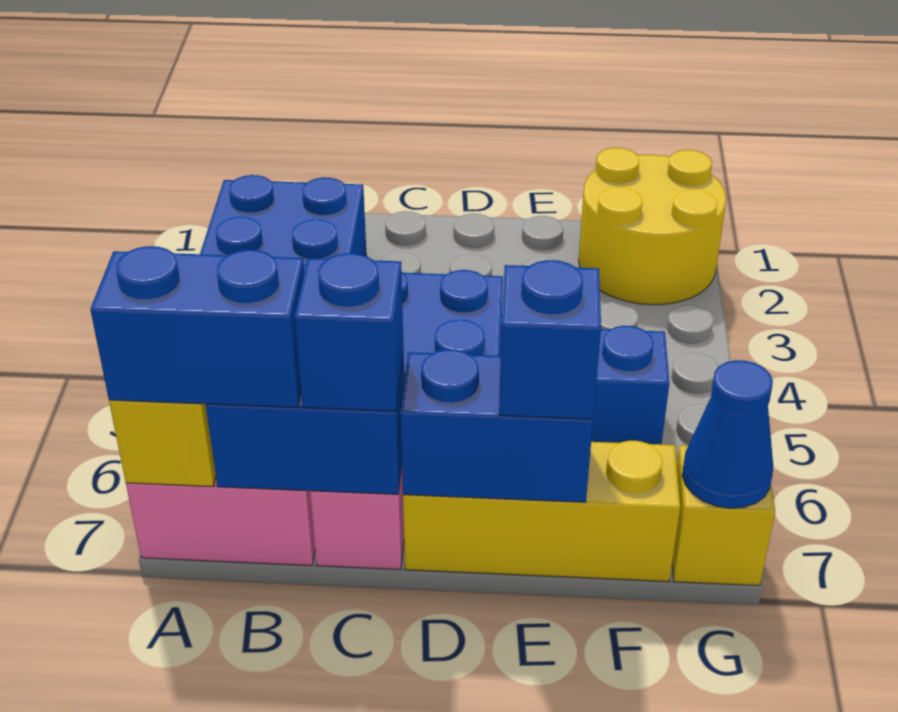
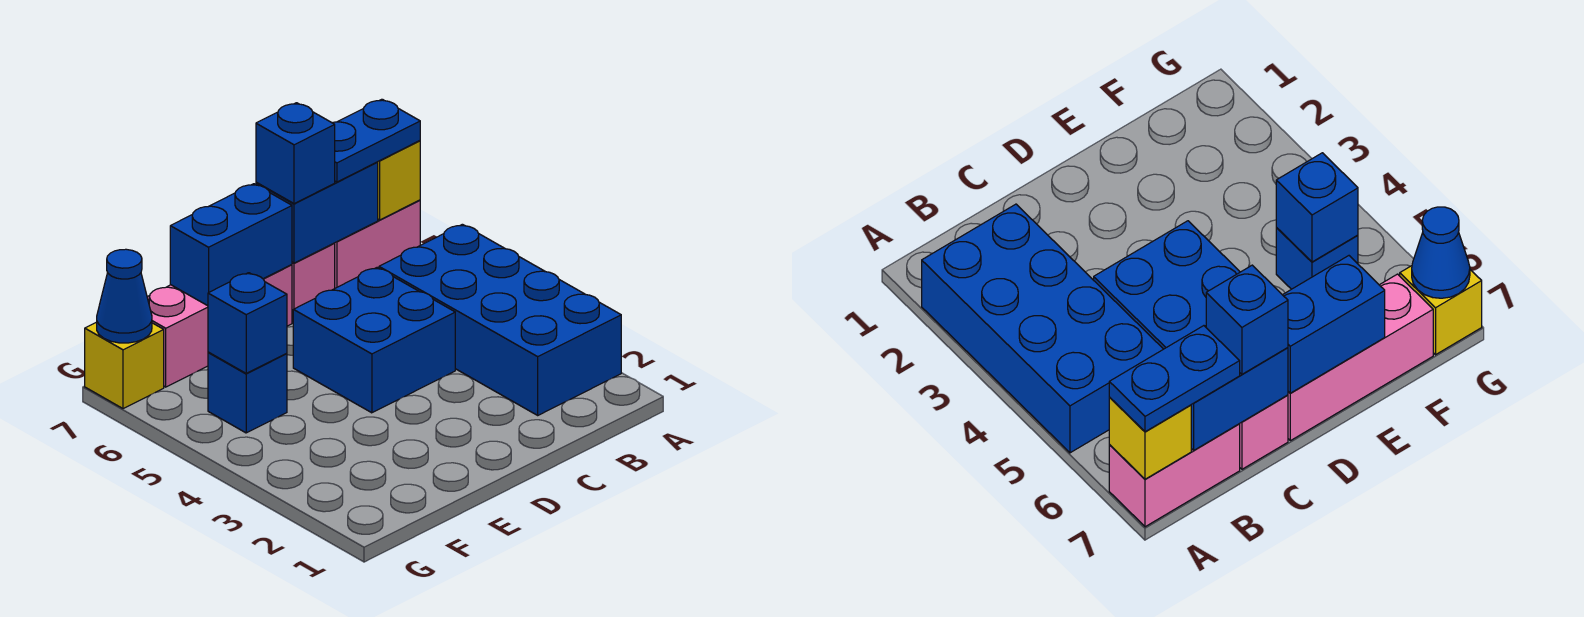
blue 1x2 brick [90,246,304,407] -> blue 1x2 plate [333,99,420,182]
yellow 1x3 brick [403,441,680,581] -> pink 1x3 brick [147,265,292,387]
blue 1x1 brick [499,260,601,419] -> blue 1x1 brick moved to [208,273,287,373]
yellow 2x2 round brick [579,148,726,305] -> none

